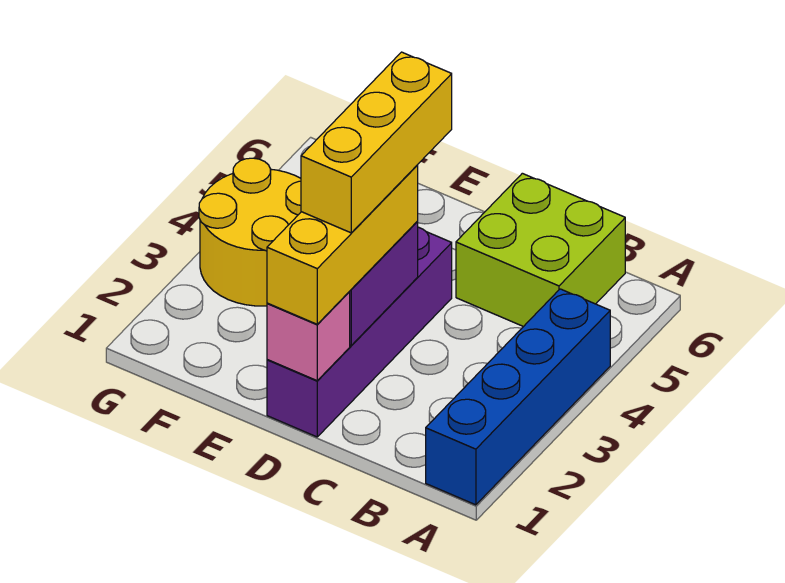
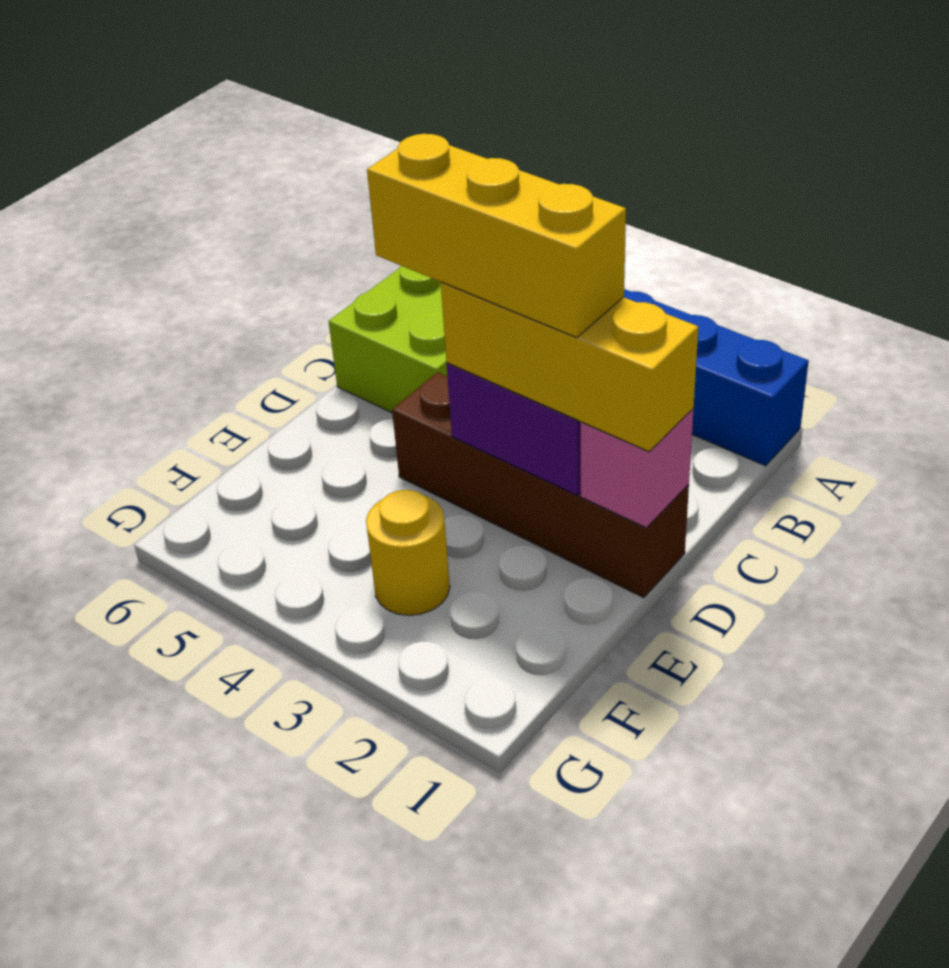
purple 1x4 brick [267,227,452,437] -> brown 1x4 brick [392,372,689,598]
yellow 2x2 round brick [199,158,301,306] -> yellow 1x1 round brick [366,490,450,615]

